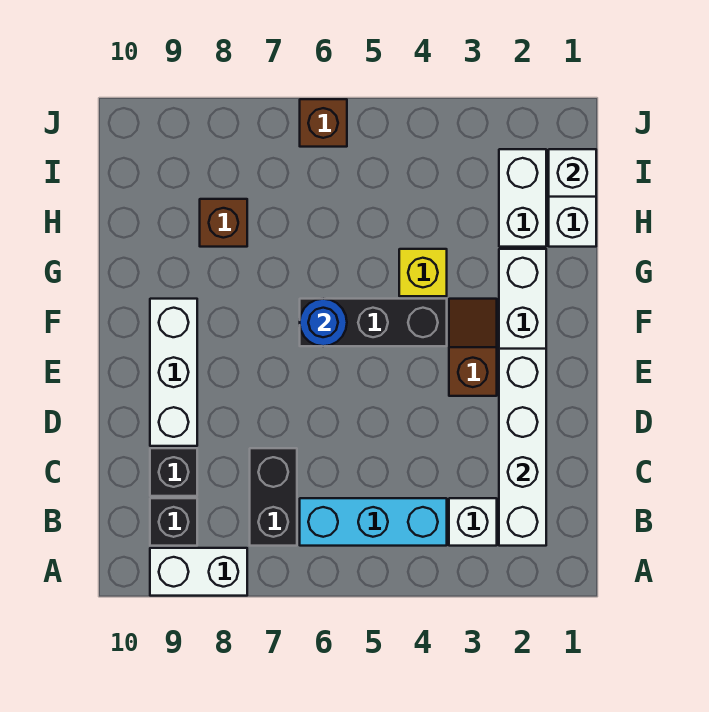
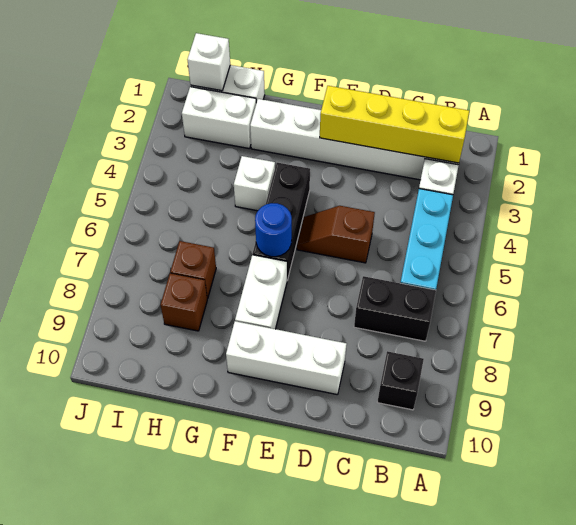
white 1x2 brick [150,548,247,596] -> white 1x2 brick moved to [235,255,287,329]
white 1x4 brick [499,349,546,546] -> yellow 1x4 brick [320,86,469,163]
black 1x1 brick [150,448,197,496] -> none
brown 1x2 slope [449,299,497,396] -> brown 1x2 slope moved to [297,206,375,263]
yellow 1x1 brick [399,249,447,296] -> white 1x1 brick [234,156,275,211]
brown 1x1 brick [300,99,347,147] -> brown 1x1 brick moved to [170,241,216,299]

